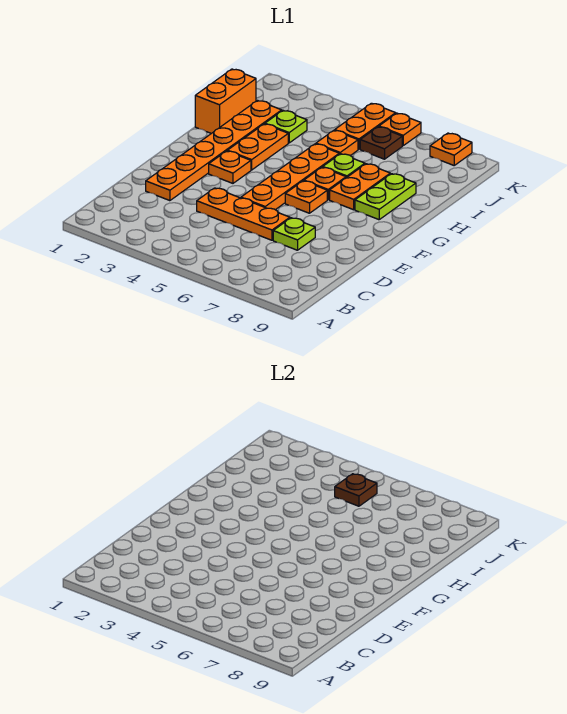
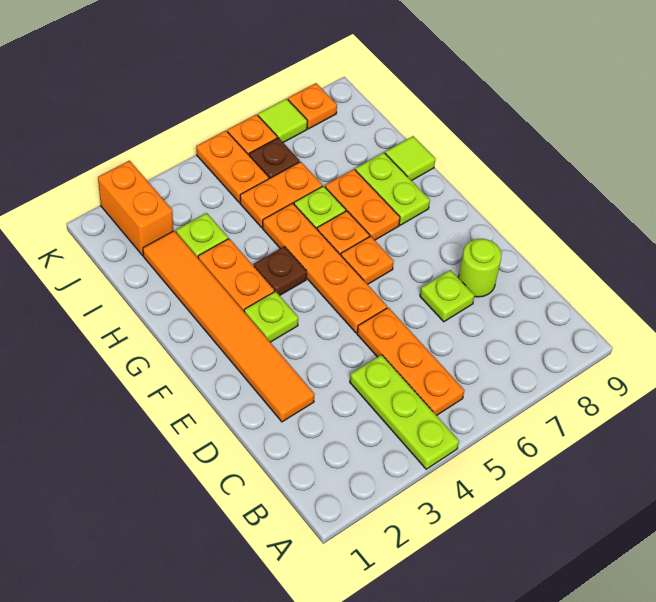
none -> lime 1x3 plate [350,355,459,469]
orange 1x6 plate [146,101,282,201] -> orange 1x6 tile [143,231,315,422]
orange 1x3 plate [197,188,290,240] -> orange 1x3 plate turned to [357,308,464,416]
none -> lime 1x1 round brick [458,239,502,297]
orange 1x1 plate [209,151,251,183] -> lime 1x1 plate [244,291,298,342]
orange 1x2 brick [195,69,256,133] -> orange 1x2 brick moved to [98,161,173,256]
none -> lime 1x1 tile [385,136,435,181]
orange 1x1 plate [316,130,358,156] -> orange 1x2 plate [240,162,323,227]
brown 1x1 plate [335,474,377,506] -> brown 1x1 plate moved to [254,246,307,296]
none -> lime 1x1 tile [258,99,307,142]

